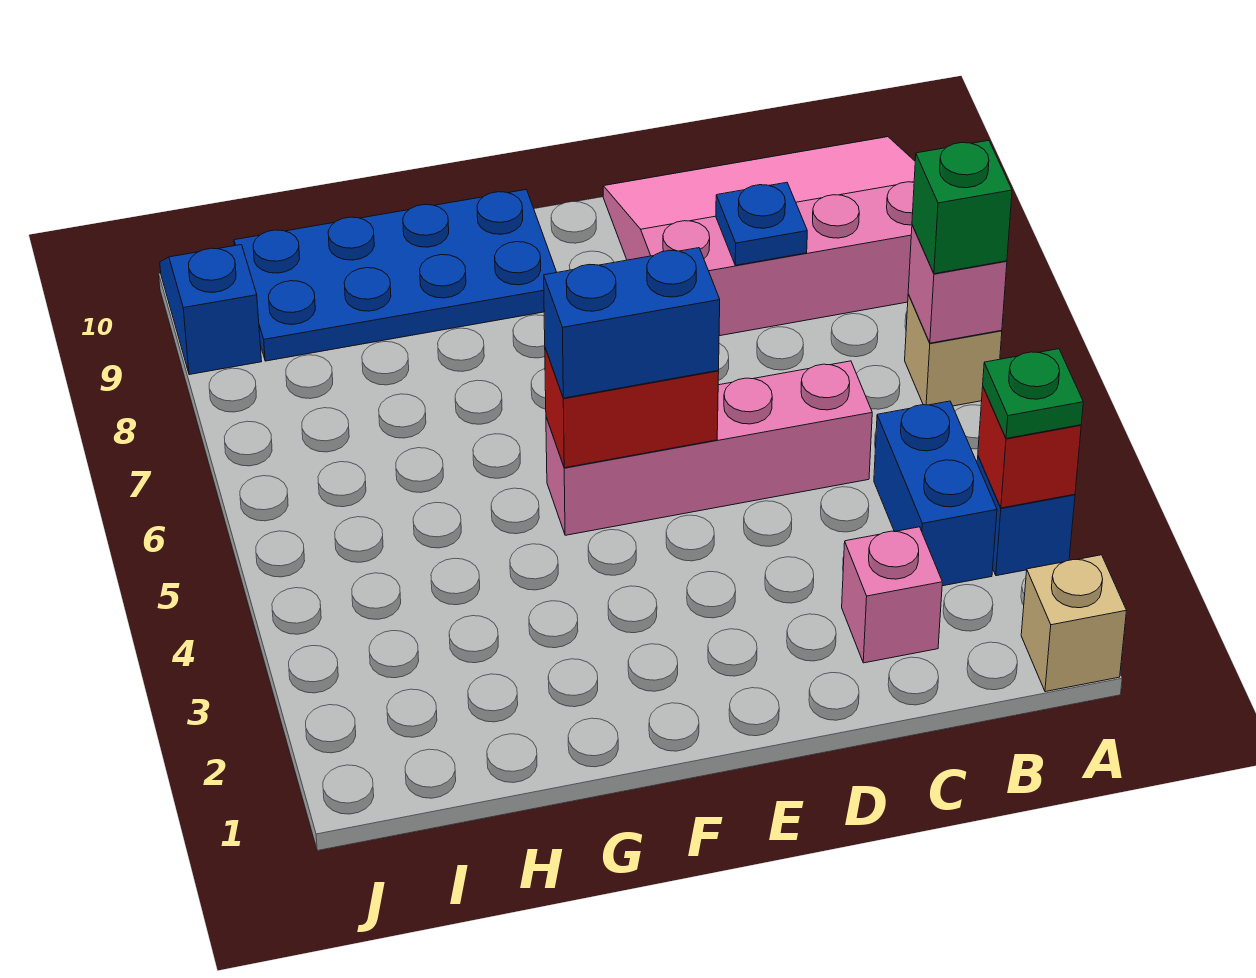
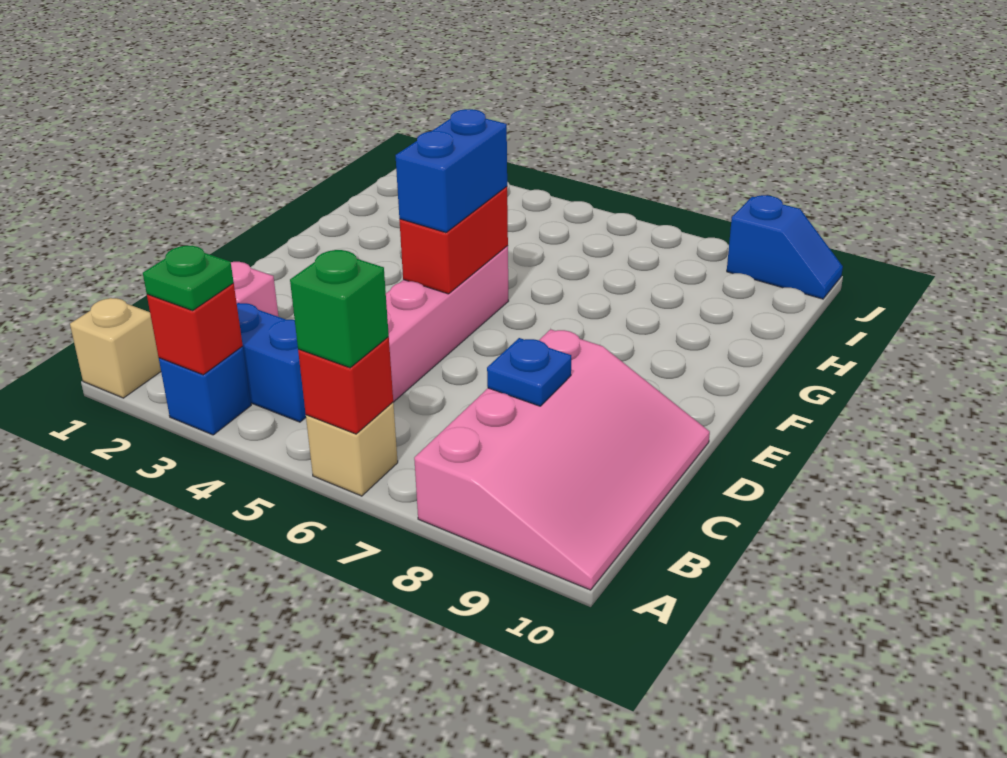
pink 1x1 brick [908,225,1007,343] -> red 1x1 brick [298,337,393,434]
blue 2x4 plate [234,190,557,361] -> none

